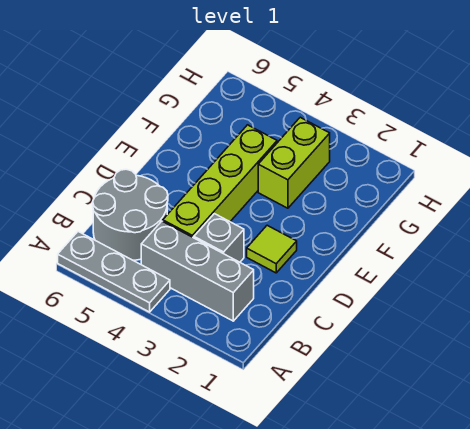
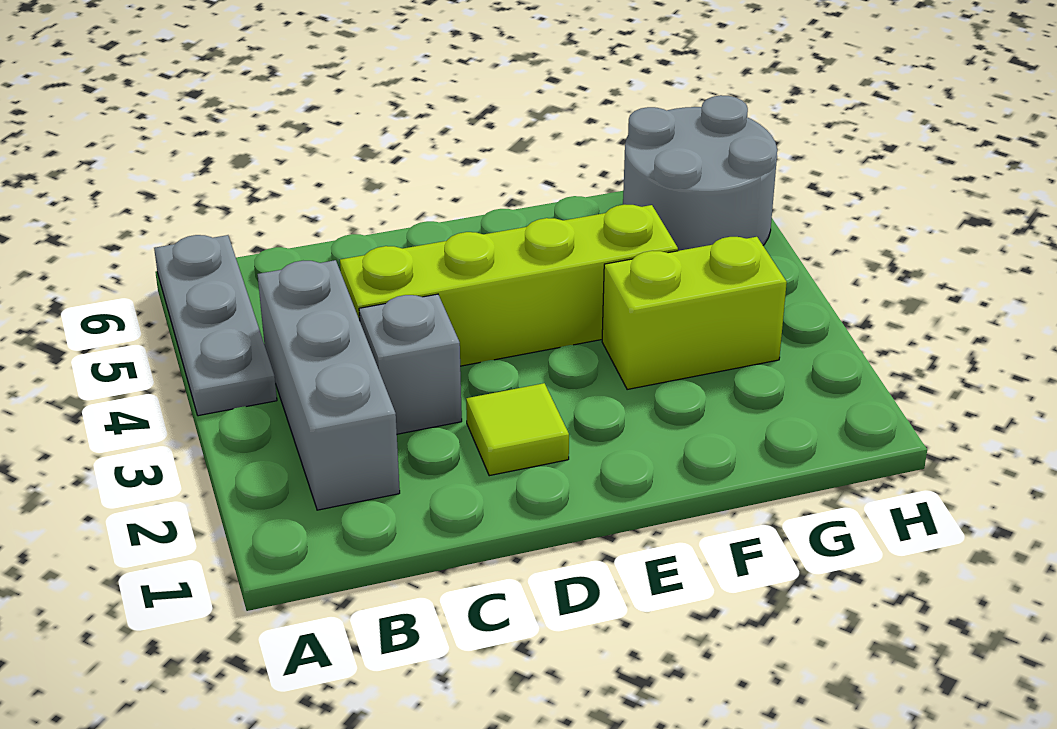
grey 2x2 round brick [93,169,168,260] -> grey 2x2 round brick moved to [623,95,777,251]

